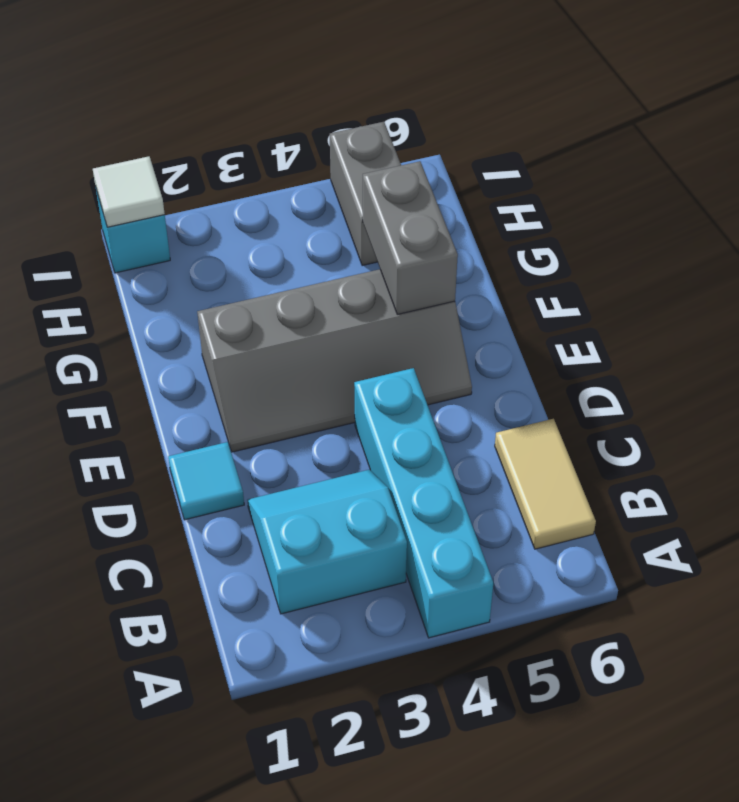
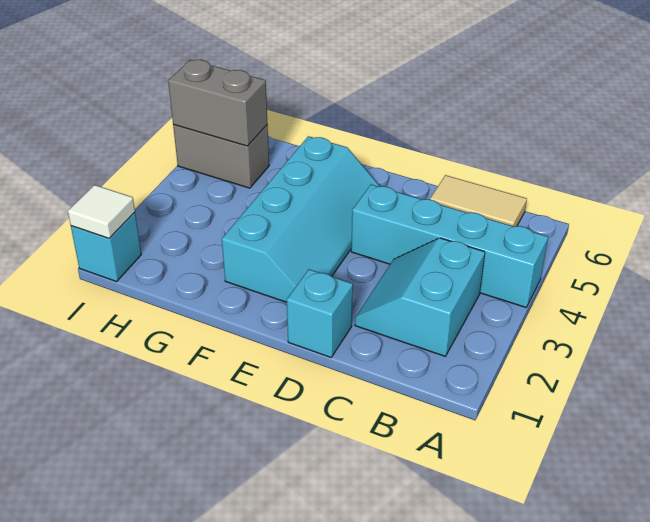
cyan 1x1 tile [168,442,244,520] -> cyan 1x1 brick [287,269,353,357]
grey 2x4 slope [197,269,472,452] -> cyan 2x4 slope [222,136,380,302]
grey 1x2 brick [363,161,458,314] -> grey 1x2 brick moved to [168,60,267,146]

